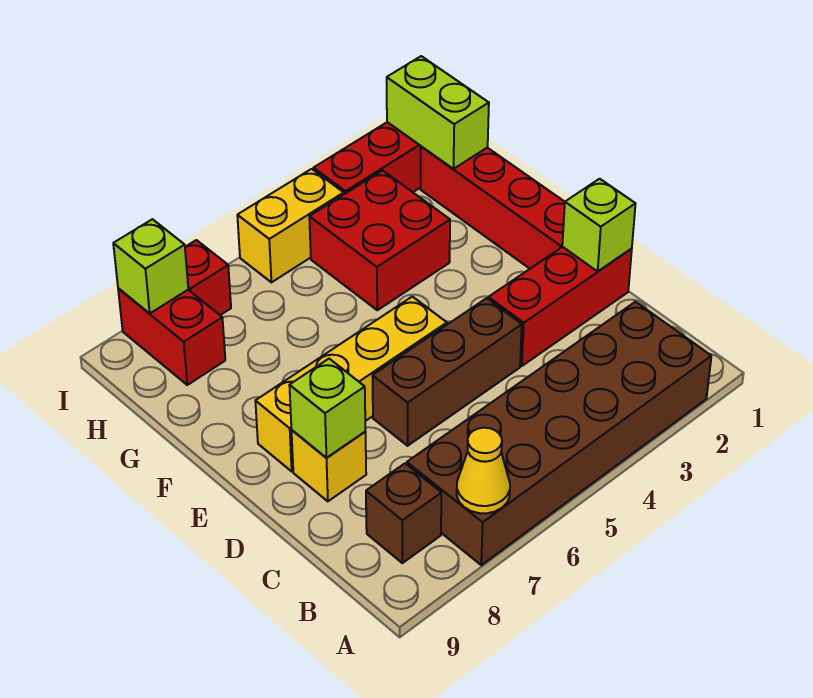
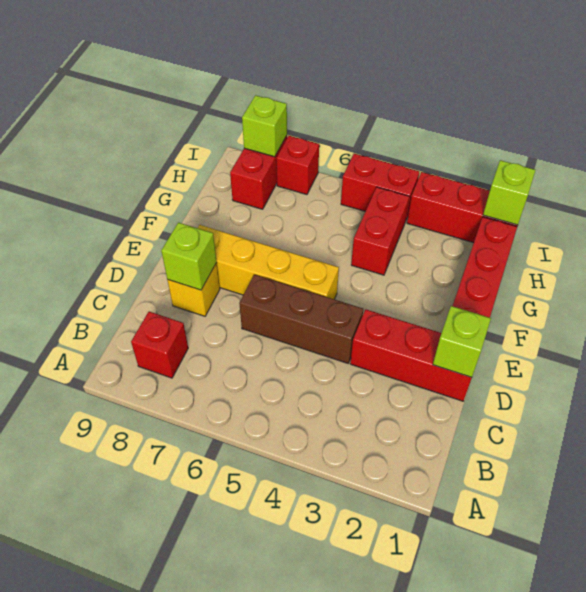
brown 2x6 brick [407,302,711,565] -> none
yellow 1x1 cone [457,428,510,513] -> none
brown 1x1 brick [366,464,441,563] -> red 1x1 brick [131,312,188,378]
red 2x2 brick [309,171,450,310] -> red 1x2 brick [351,187,409,275]
lime 1x2 brick [387,56,489,169] -> lime 1x1 brick [483,160,535,225]
yellow 1x2 brick [237,169,344,282] -> red 1x2 brick [341,154,419,222]

